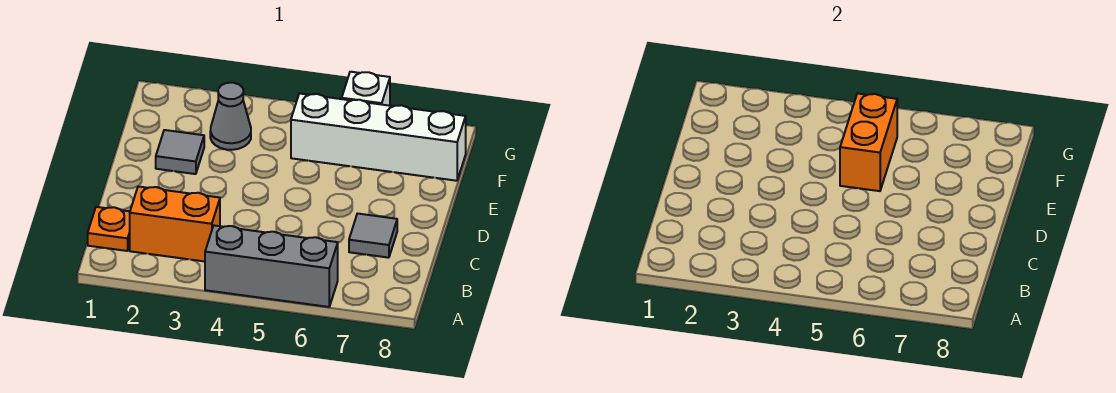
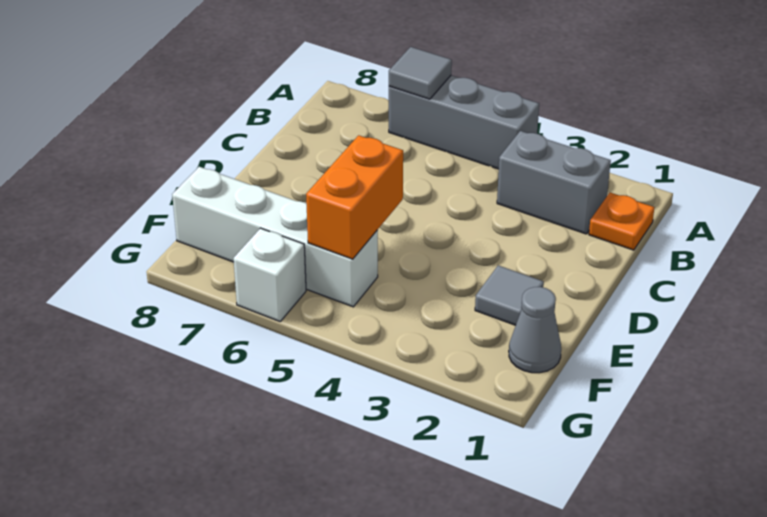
orange 1x2 brick [130,187,220,261] -> grey 1x2 brick [497,131,611,234]
grey 1x1 tile [349,214,397,258] -> grey 1x1 tile moved to [389,47,452,99]
grey 1x1 cone [210,83,251,150] -> grey 1x1 cone moved to [509,287,561,373]

